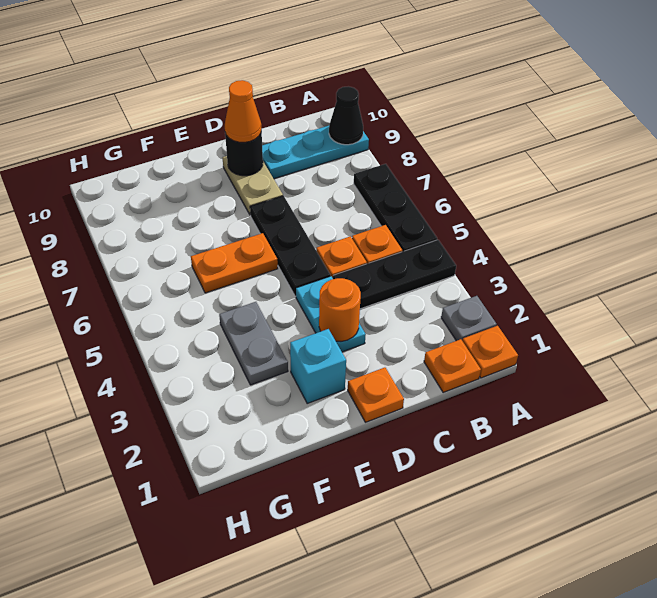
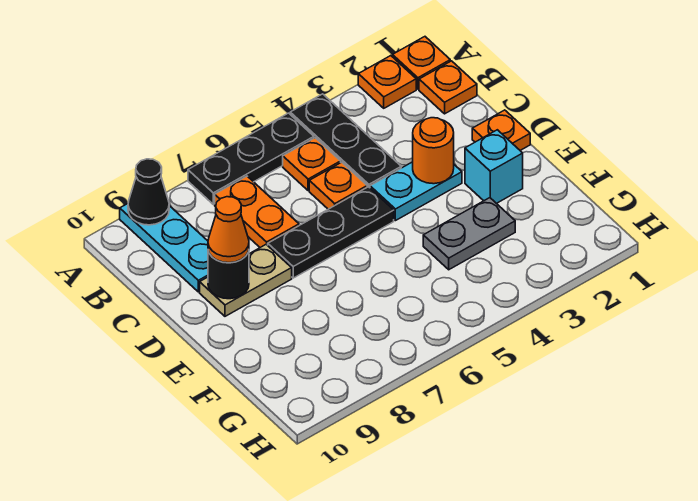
grey 1x1 plate [441,296,497,341] -> orange 1x1 plate [358,56,416,108]
orange 1x2 plate [191,233,278,293] -> orange 1x2 plate moved to [215,176,299,247]

